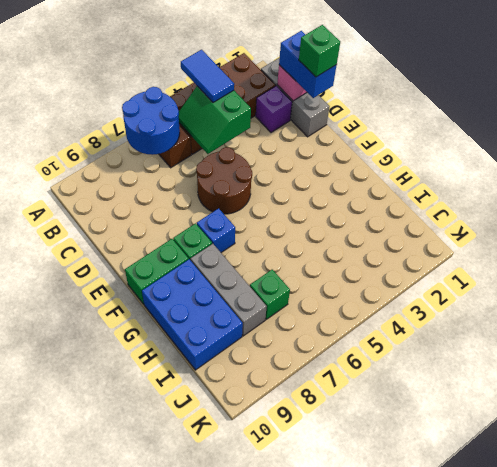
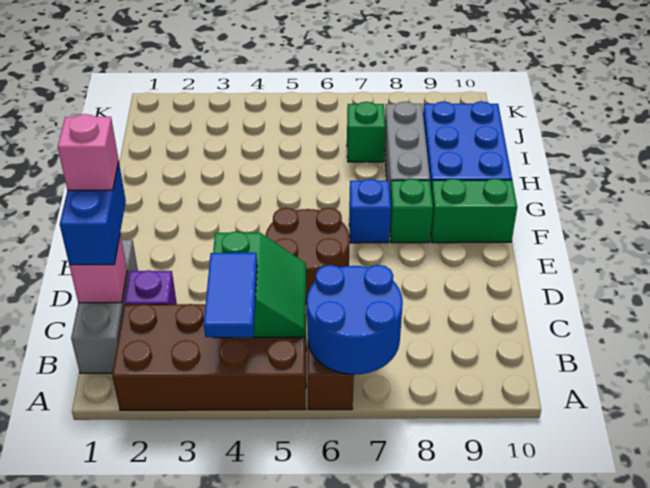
green 1x1 brick [299,25,340,77] -> pink 1x1 brick [58,114,119,190]

